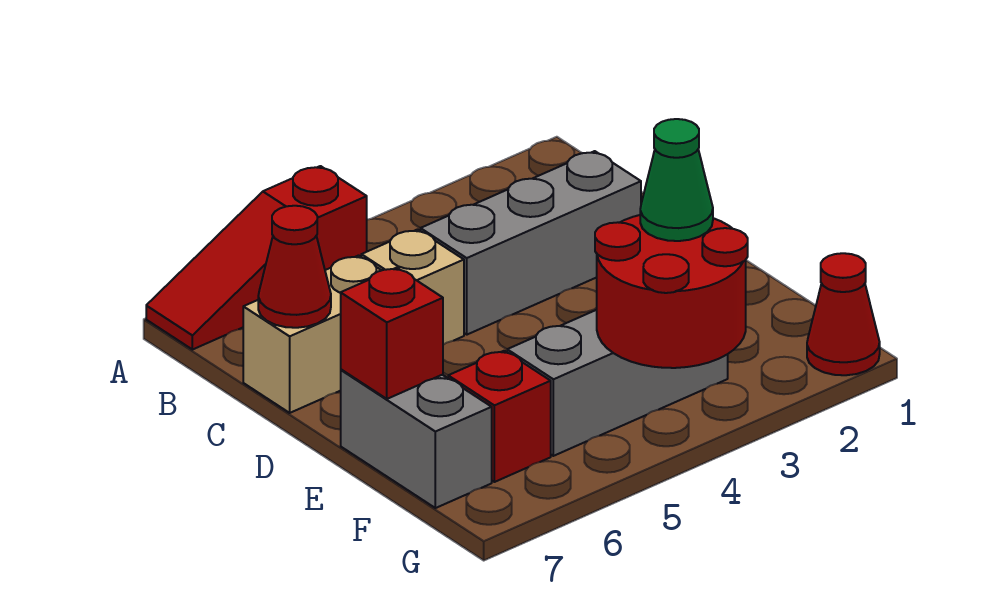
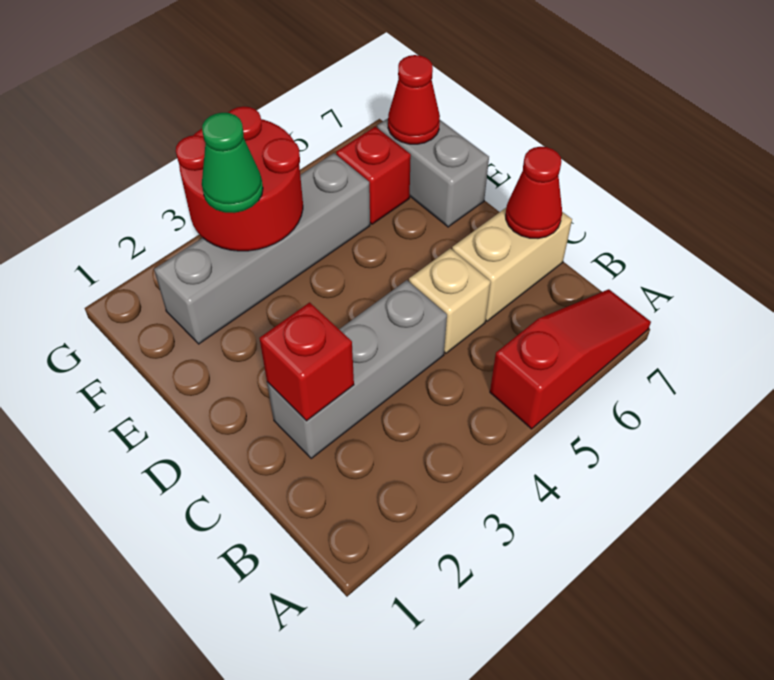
red 1x1 brick [341,268,443,399] -> red 1x1 brick moved to [259,302,354,421]
grey 1x3 brick [507,310,728,456] -> grey 1x4 brick [154,153,370,344]
red 1x1 cone [807,253,880,375] -> red 1x1 cone moved to [388,55,440,144]

